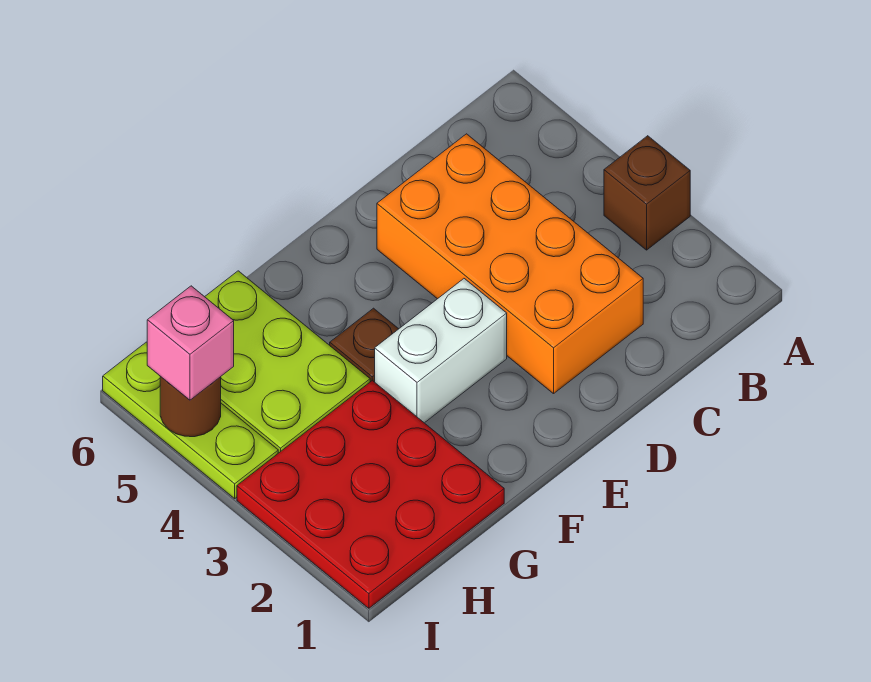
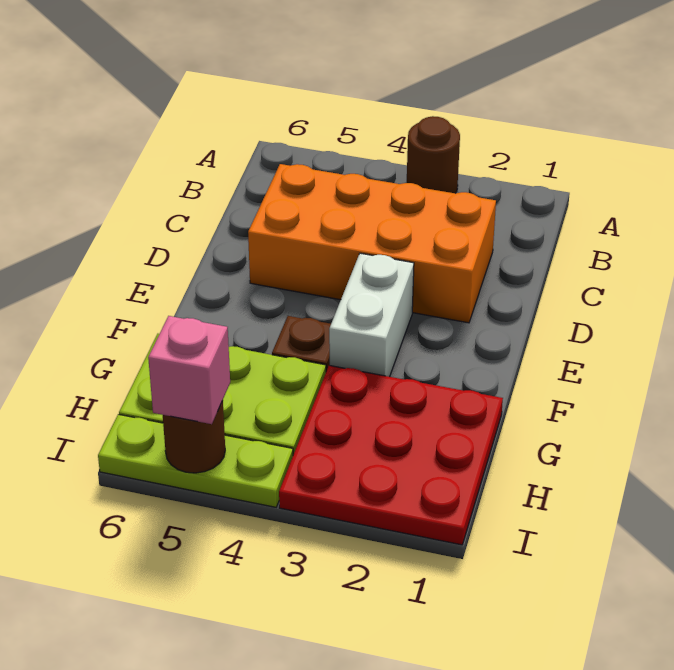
brown 1x1 brick [604,136,690,250] -> brown 1x1 round brick [407,116,460,193]

